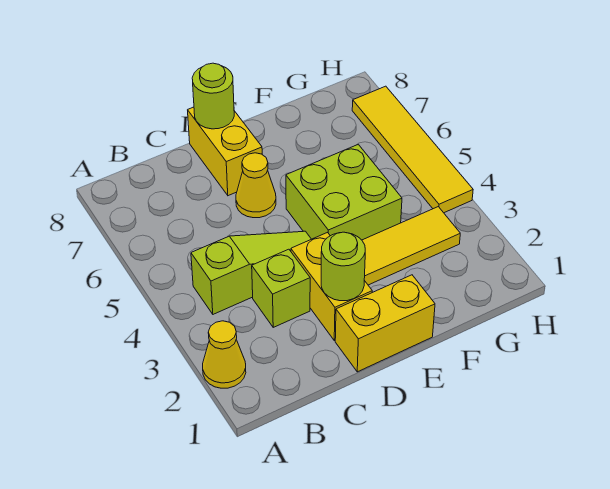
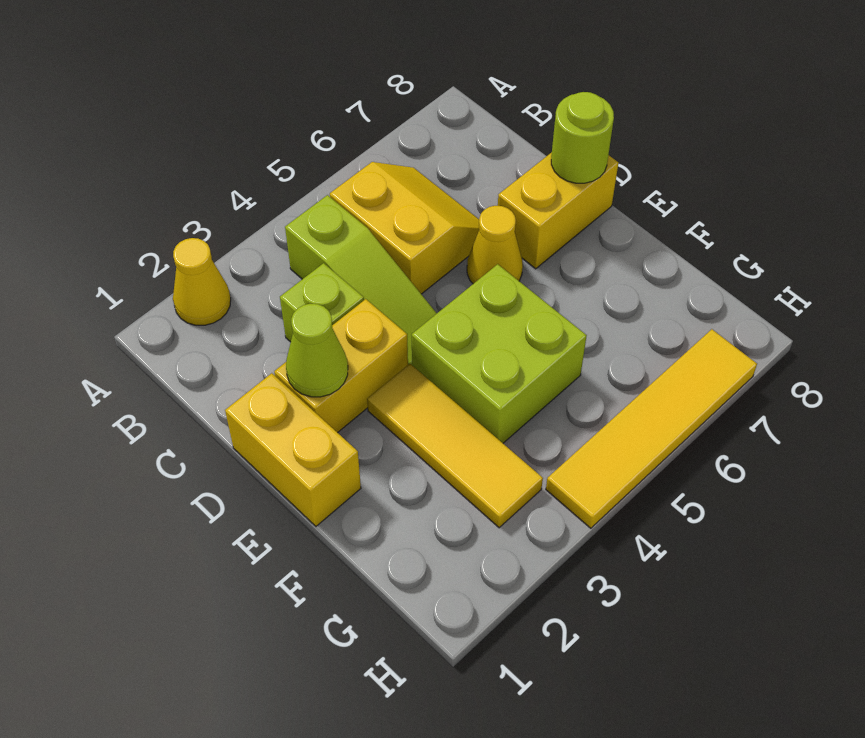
none -> yellow 2x2 slope [330,162,479,294]
lime 1x1 round brick [321,232,365,301] -> lime 1x1 cone [286,304,348,397]

